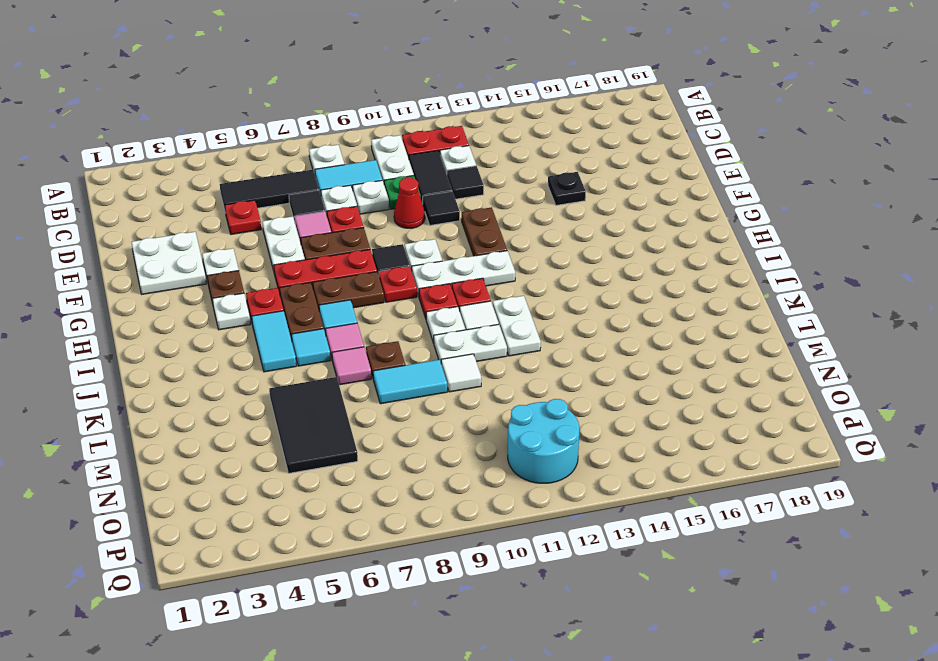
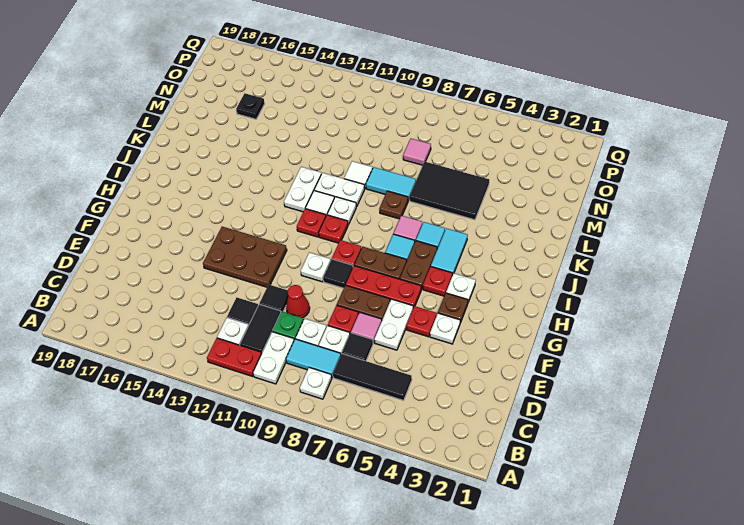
red 1x1 plate [225,200,261,234] -> red 1x1 plate moved to [406,306,437,337]
white 2x2 plate [132,232,206,294] -> none
black 1x1 plate [548,172,586,205] -> black 1x1 plate moved to [236,93,265,119]
brown 1x2 plate [462,207,507,256] -> brown 2x3 plate [203,227,287,287]
white 1x3 plate [412,251,515,296] -> none
pink 1x1 tile [332,347,371,385] -> pink 1x1 tile moved to [403,139,431,165]
black 2x3 tile [269,377,358,473] -> black 2x3 tile turned to [410,162,489,220]
cyan 2x2 round brick [508,399,579,483] -> none

